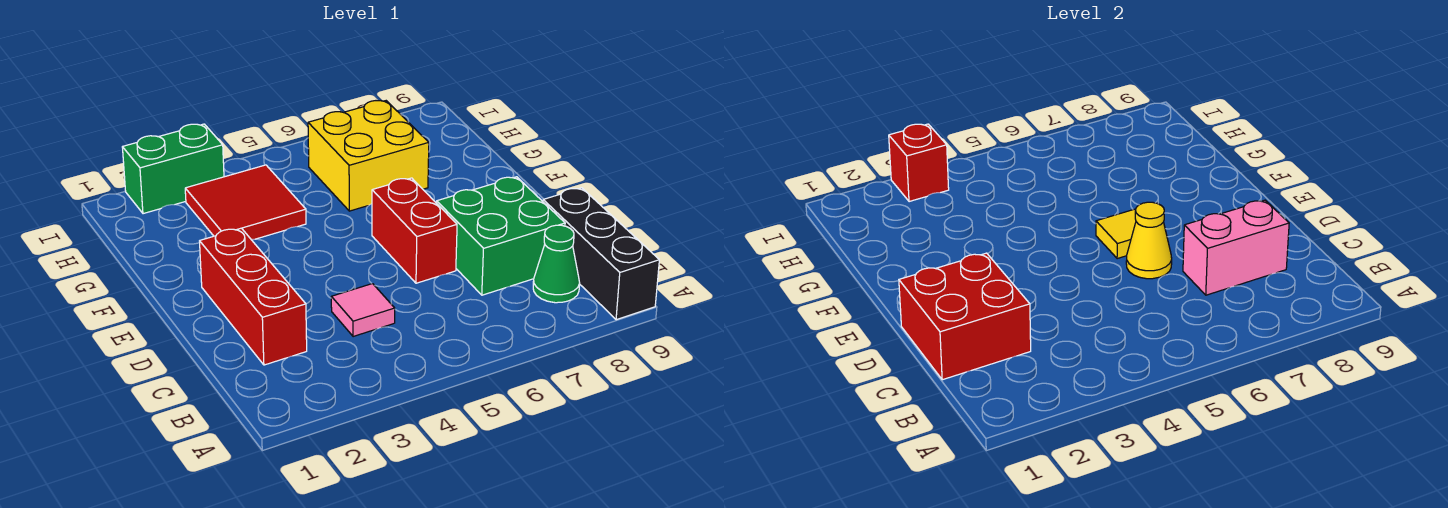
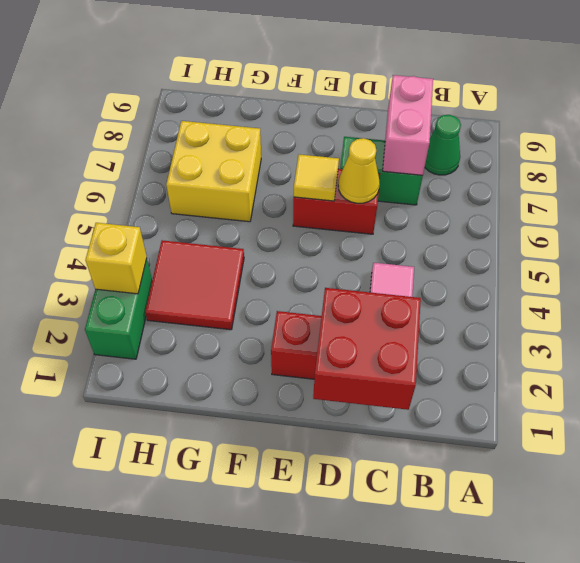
black 1x3 brick [543,188,659,320] -> none
green 2x2 brick [437,177,565,295] -> green 1x2 brick [340,137,423,205]
red 1x1 brick [889,124,949,202] -> yellow 1x1 brick [86,223,147,294]

